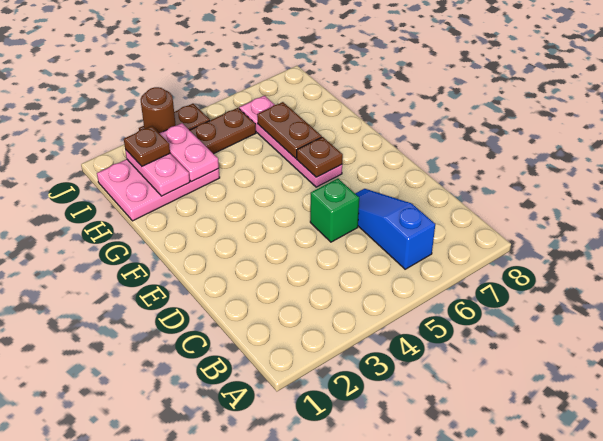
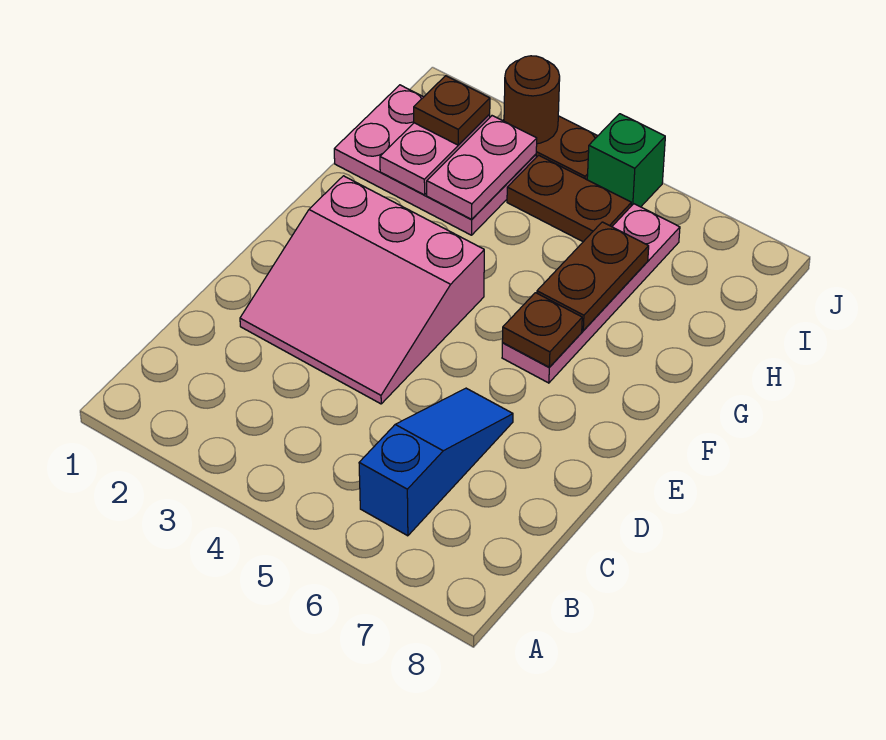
none -> pink 3x3 slope [240,176,484,404]
green 1x1 brick [310,179,359,242] -> green 1x1 brick moved to [587,114,665,207]

